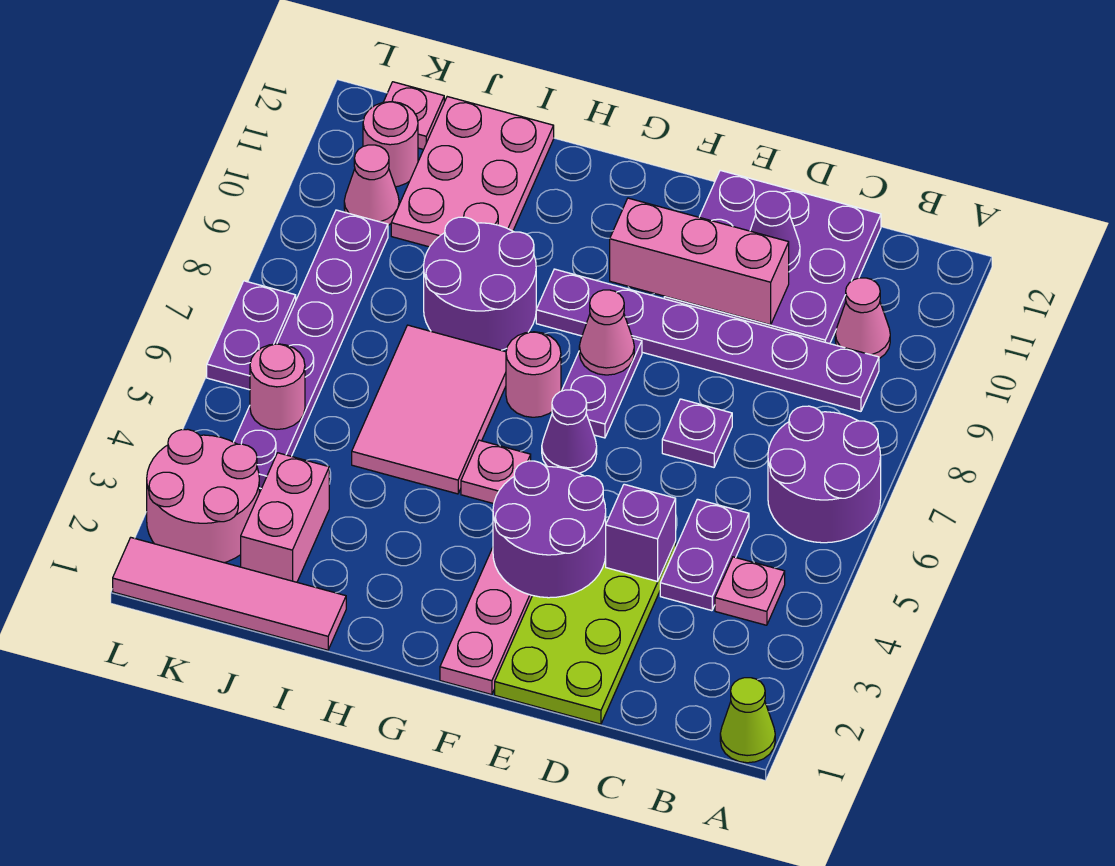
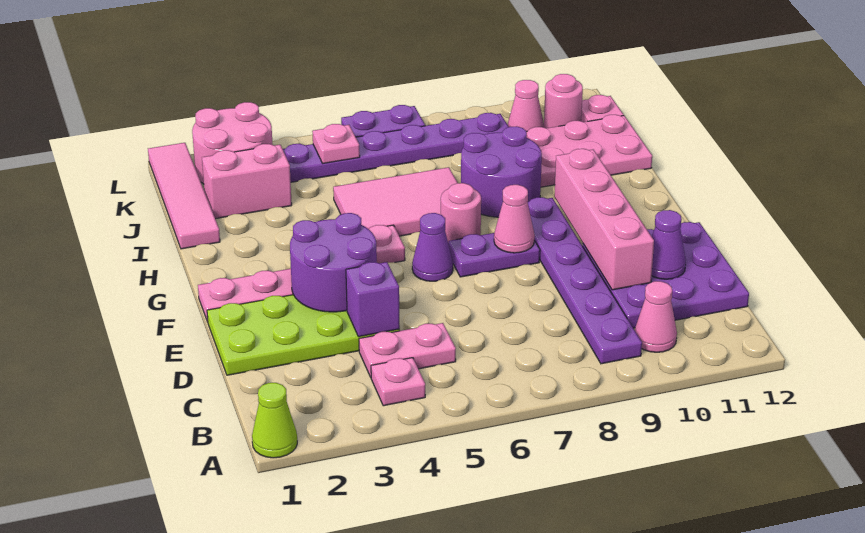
purple 2x2 round brick [768,406,881,543] -> none
purple 1x2 plate [660,499,749,611] -> pink 1x2 plate [359,323,456,377]
purple 1x1 plate [662,399,732,467] -> none
pink 1x3 brick [610,198,789,325] -> pink 1x4 brick [554,149,654,290]
pink 1x1 round brick [250,344,305,429] -> pink 1x1 plate [312,124,360,163]

